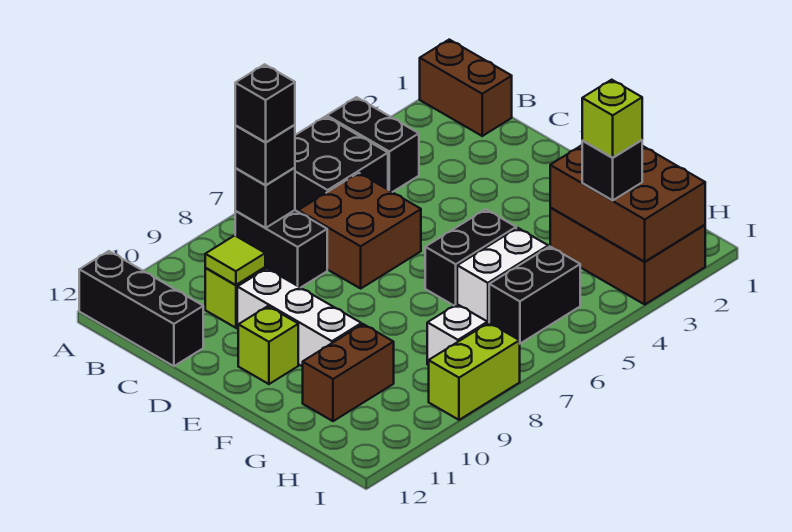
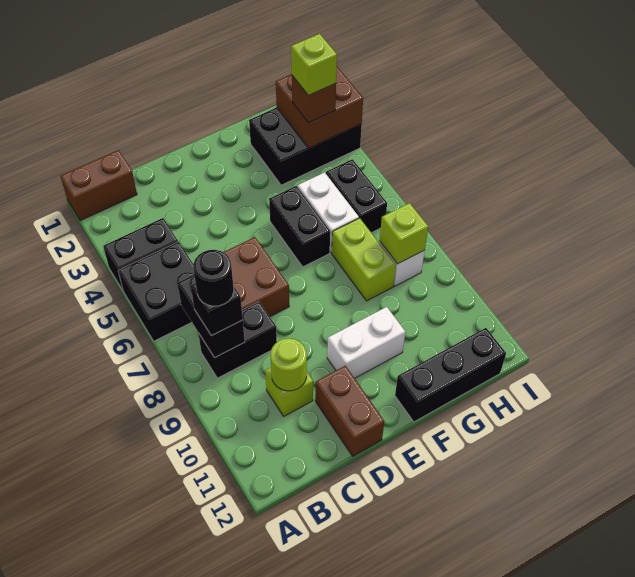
black 1x3 brick [79,251,203,366] -> black 1x3 brick moved to [395,328,506,422]
black 1x1 brick [235,167,295,228] -> black 1x2 brick [177,275,245,358]
black 1x1 brick [235,64,295,142] -> black 1x1 round brick [193,250,234,306]
lime 1x1 tile [205,236,265,285] -> lime 1x1 round brick [271,338,307,391]
white 1x3 brick [237,268,361,367] -> white 1x2 brick [327,307,405,378]
lime 1x1 brick [238,306,298,384] -> lime 1x1 brick moved to [380,203,428,264]
brown 2x3 brick [550,208,705,304] -> black 2x3 brick [249,108,362,185]
brown 2x3 brick [550,145,705,262] -> brown 2x2 brick [276,67,363,148]
brown 1x2 brick [303,324,394,421] -> brown 1x2 brick moved to [315,366,384,456]
black 1x1 brick [582,140,642,201] -> brown 1x1 brick [292,76,336,123]
lime 1x2 brick [429,323,520,420] -> lime 1x2 brick moved to [332,218,396,301]

